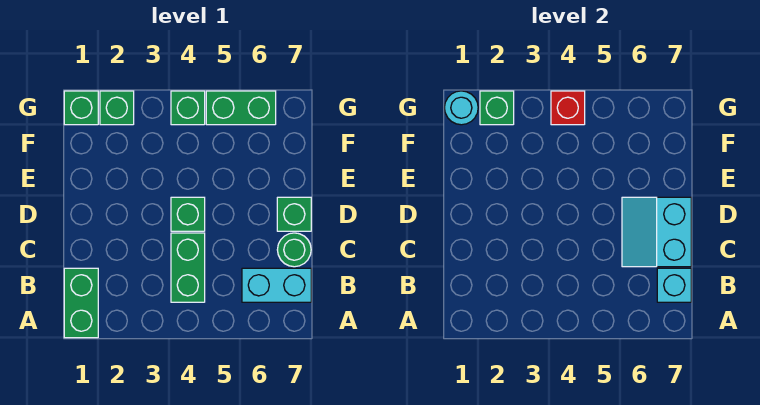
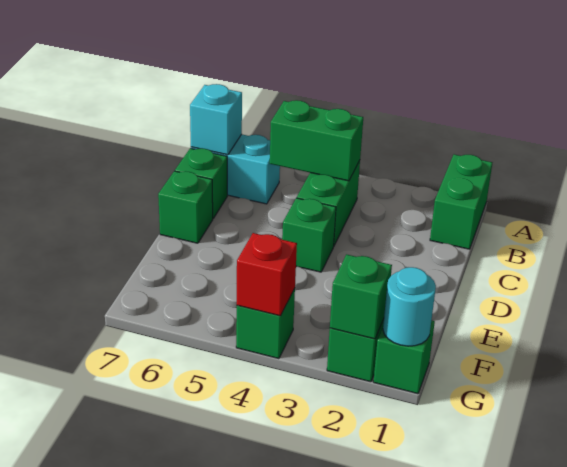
cyan 2x2 slope [622,197,691,267] -> none
green 1x1 round brick [277,233,311,267] -> green 1x1 brick [175,148,227,218]
green 1x2 brick [206,91,276,125] -> green 1x2 brick moved to [270,100,363,181]

